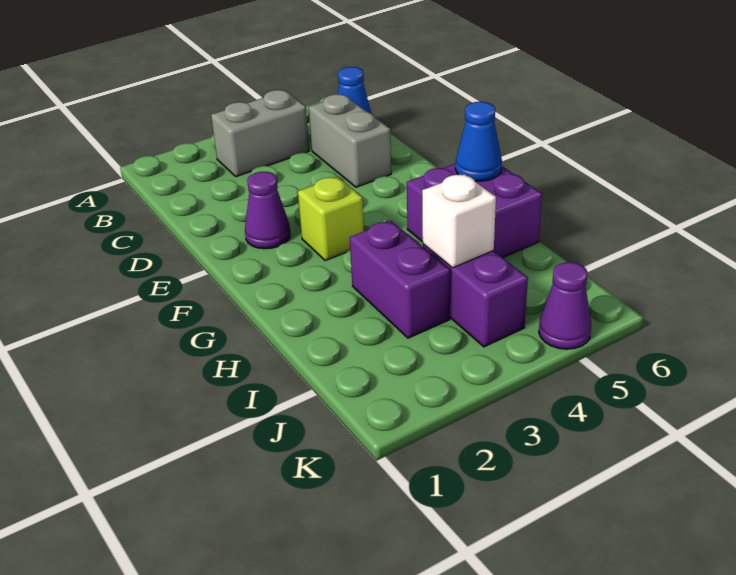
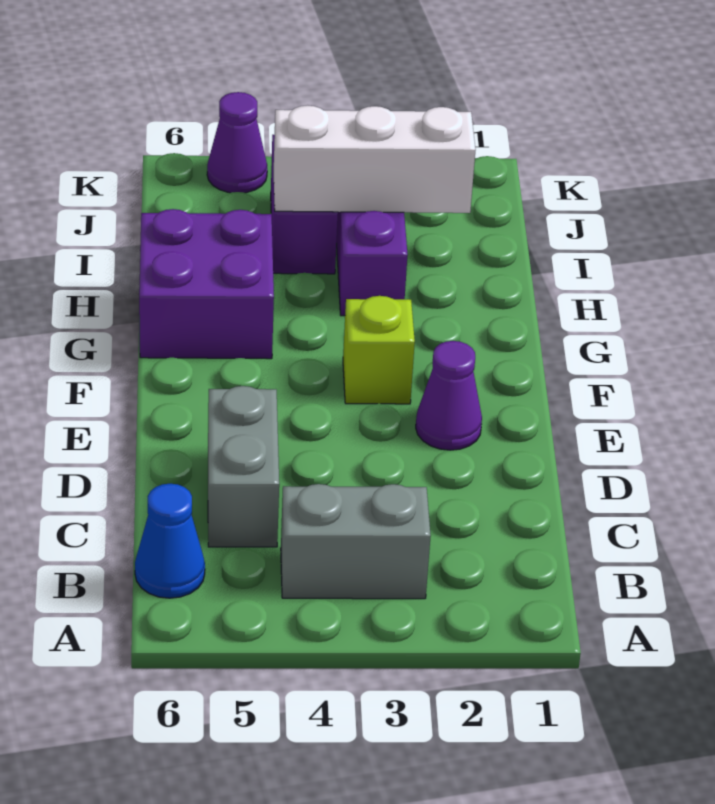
blue 1x1 cone [455,102,502,181] -> none
white 1x1 brick [422,174,496,268] -> white 1x3 brick [274,105,476,213]

